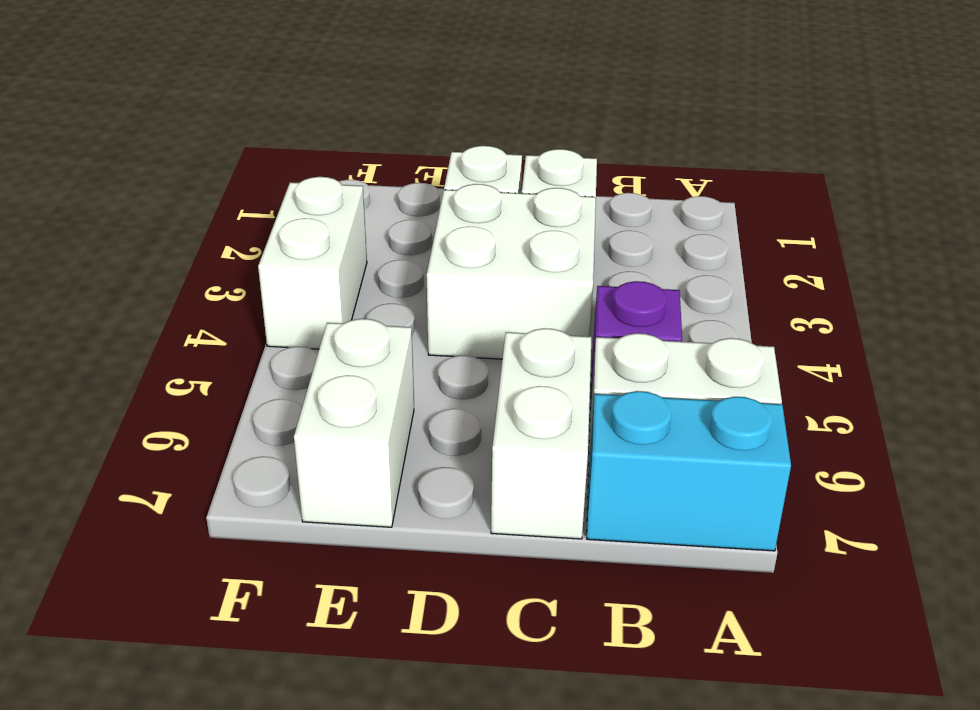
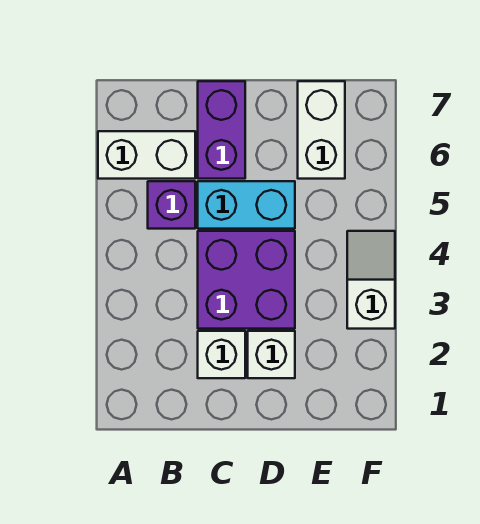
cyan 1x2 brick [587,391,791,551] -> cyan 1x2 brick moved to [198,181,295,229]
white 2x2 brick [427,184,596,359] -> purple 2x2 brick [198,231,295,329]
white 1x2 brick [491,328,592,539] -> purple 1x2 brick [198,81,245,179]
white 1x2 brick [258,177,367,349] -> white 1x2 slope [347,231,395,329]

